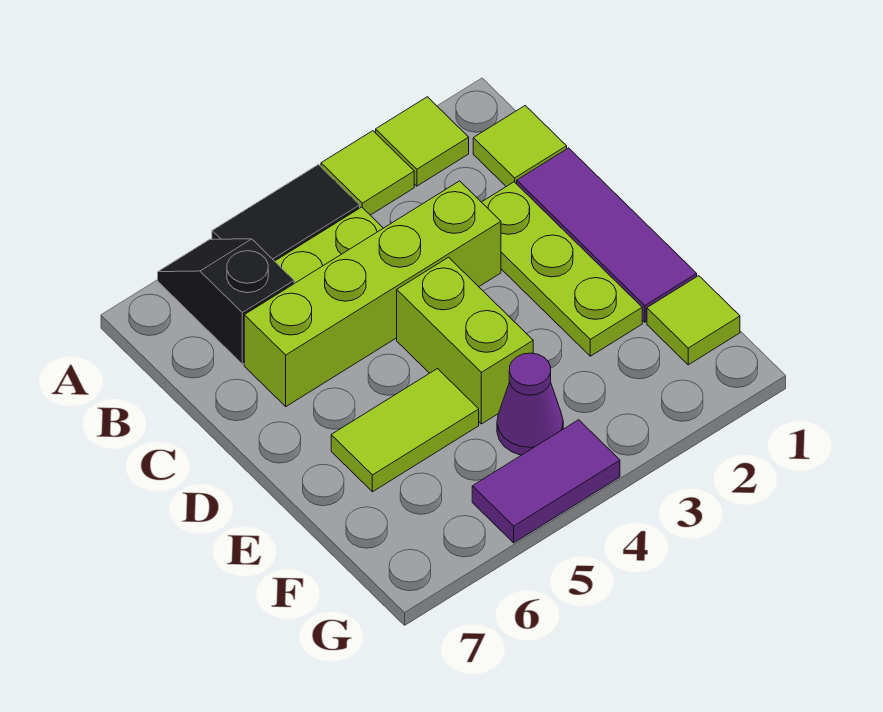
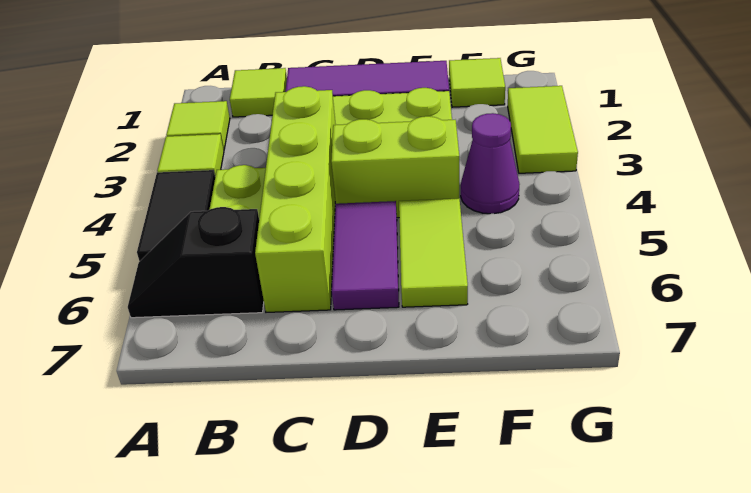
none -> lime 1x2 tile [508,86,578,173]
purple 1x2 tile [472,420,620,543] -> purple 1x2 tile moved to [332,201,399,310]

